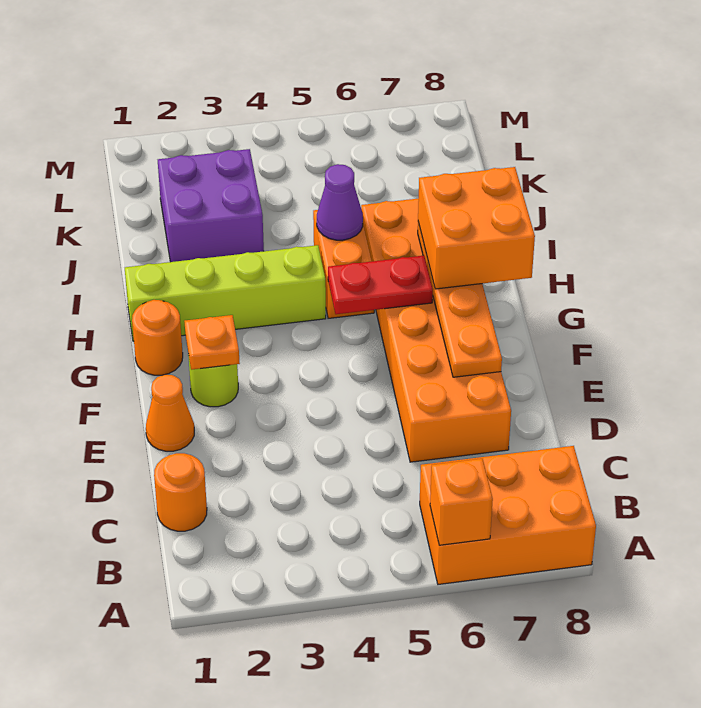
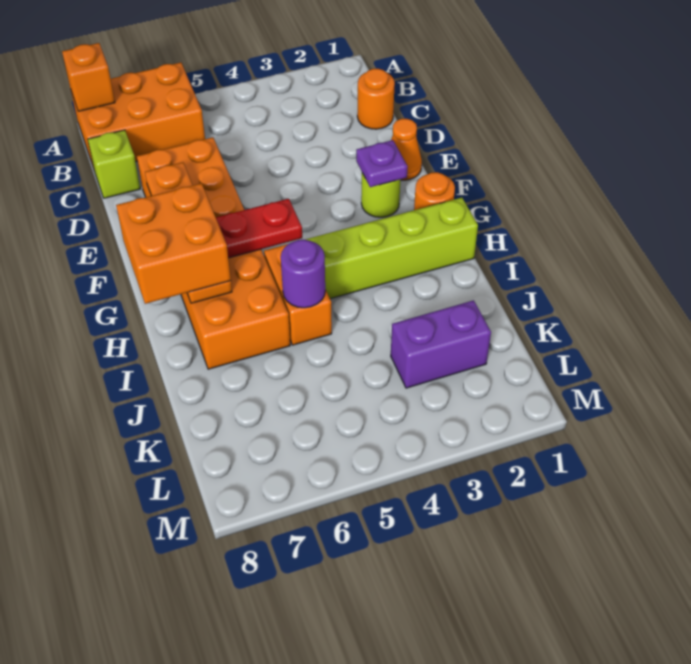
orange 1x1 brick [430,459,493,545] -> orange 1x1 brick moved to [62,43,115,111]
none -> lime 1x1 brick [88,130,140,198]
orange 1x1 plate [185,315,240,370] -> purple 1x1 plate [356,140,408,187]
purple 1x1 cone [317,164,363,240] -> purple 1x1 round brick [281,240,325,308]
purple 2x2 brick [158,149,264,262] -> purple 1x2 brick [391,300,491,388]

